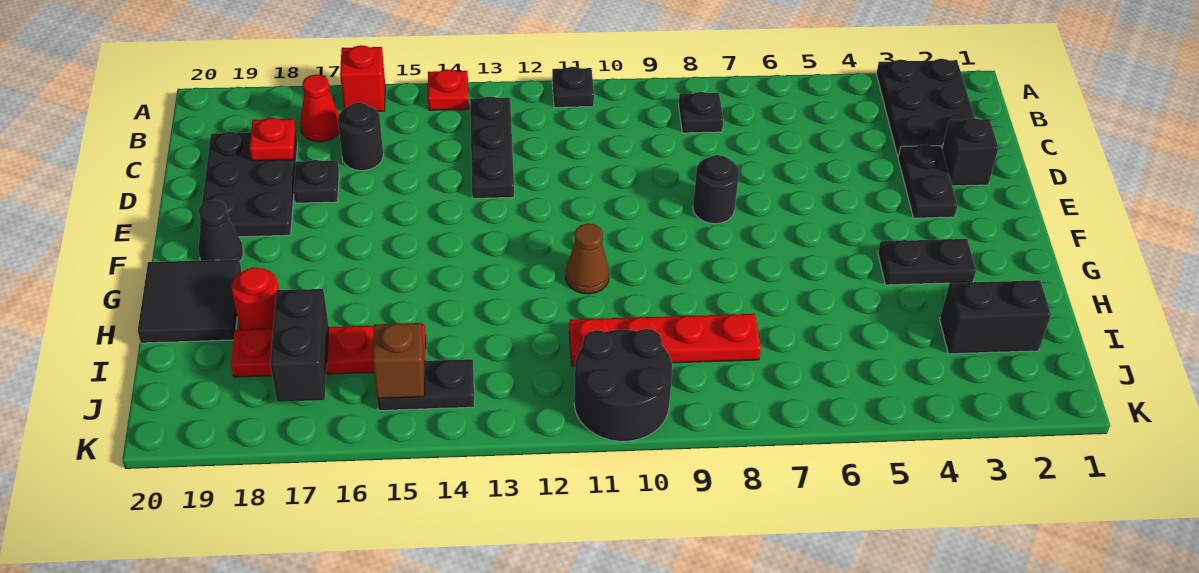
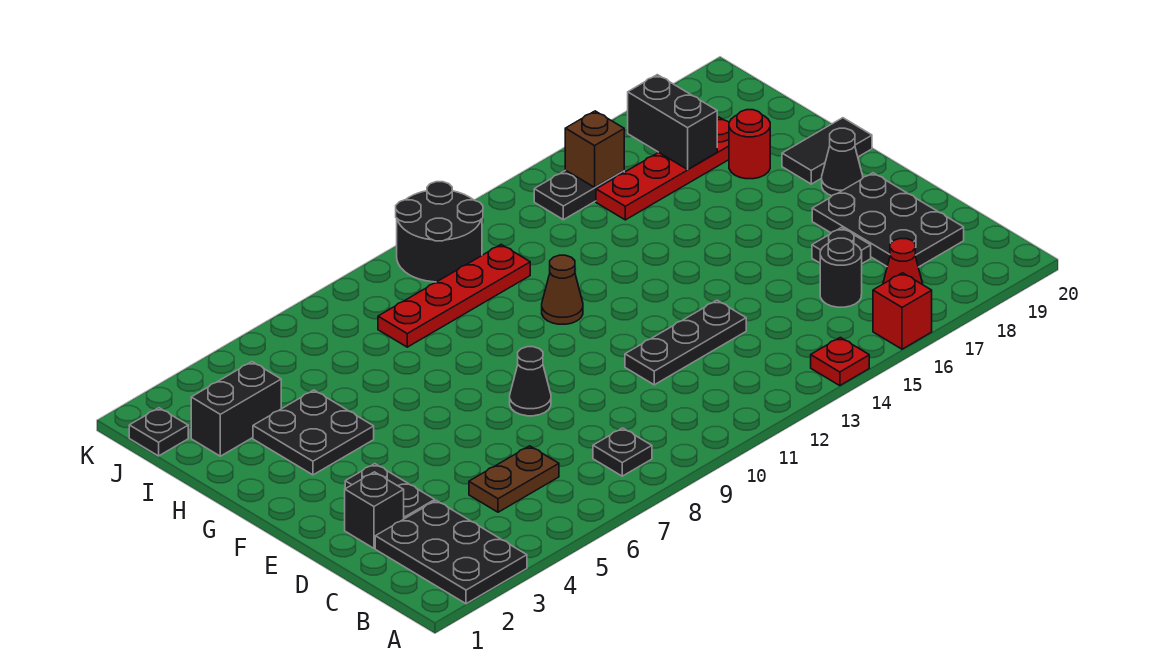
black 1x1 plate [552,67,594,107] -> black 1x1 plate moved to [129,408,188,456]
black 1x3 plate [470,96,514,198] -> black 1x3 plate turned to [625,300,746,385]
none -> brown 1x2 plate [469,446,559,512]
red 1x1 plate [250,118,296,161] -> none
black 1x1 round brick [693,155,739,224] -> black 1x1 cone [510,347,551,416]
black 1x2 plate [878,239,976,285] -> black 2x2 plate [253,390,374,475]
black 2x2 tile [138,259,242,343] -> black 1x2 tile [782,118,872,184]

